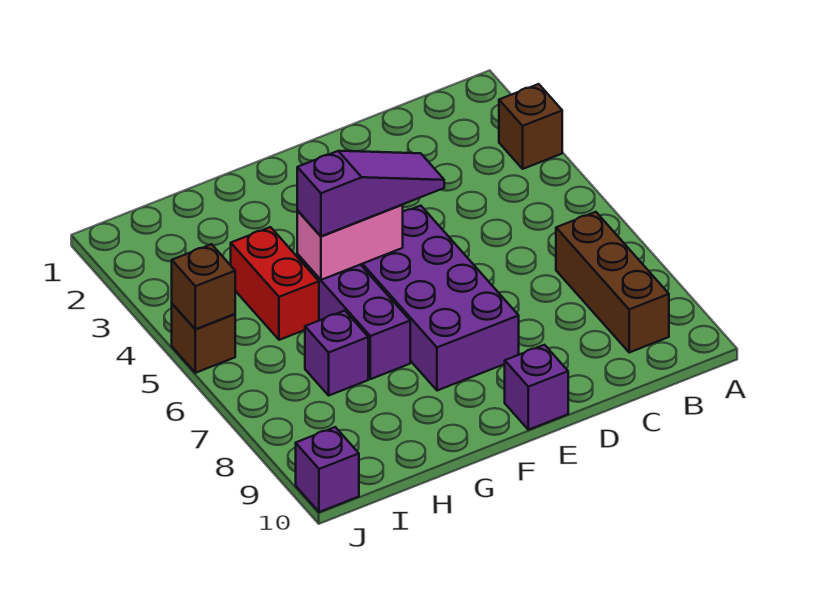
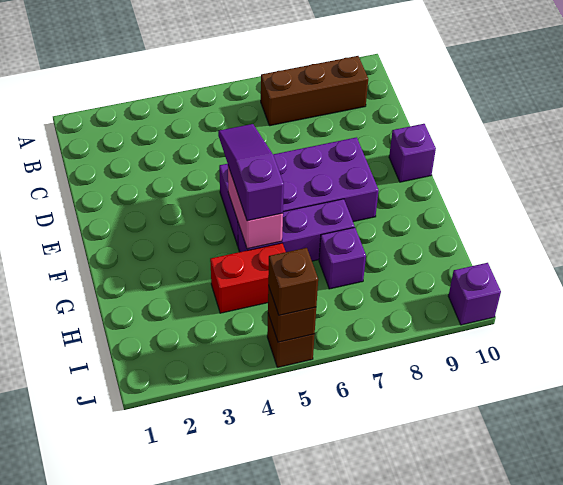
brown 1x1 brick [499,84,562,169] -> brown 1x1 brick moved to [268,248,318,315]

